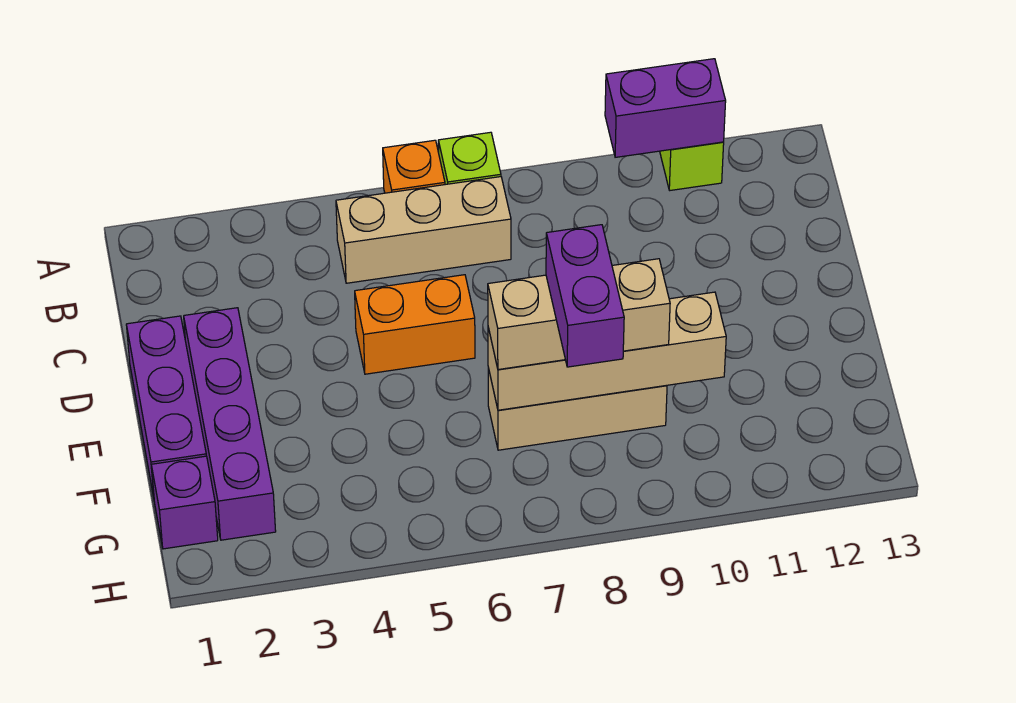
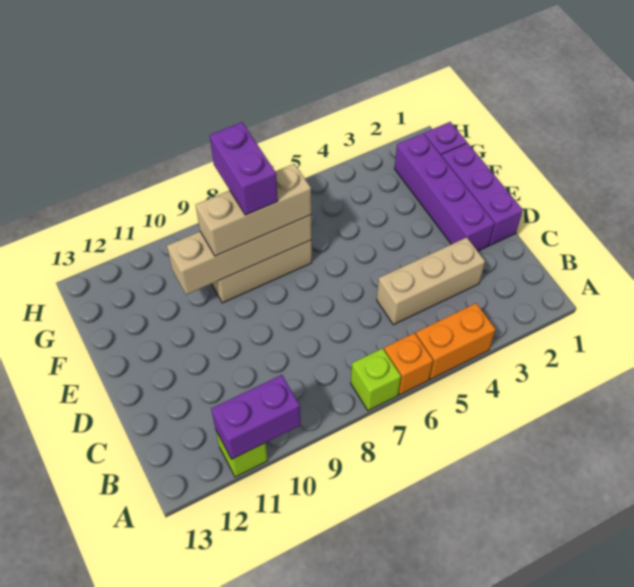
tan 1x3 brick [336,177,511,283] -> tan 1x3 brick moved to [377,237,485,325]
orange 1x2 brick [355,275,475,374] -> orange 1x2 brick moved to [416,303,496,379]

